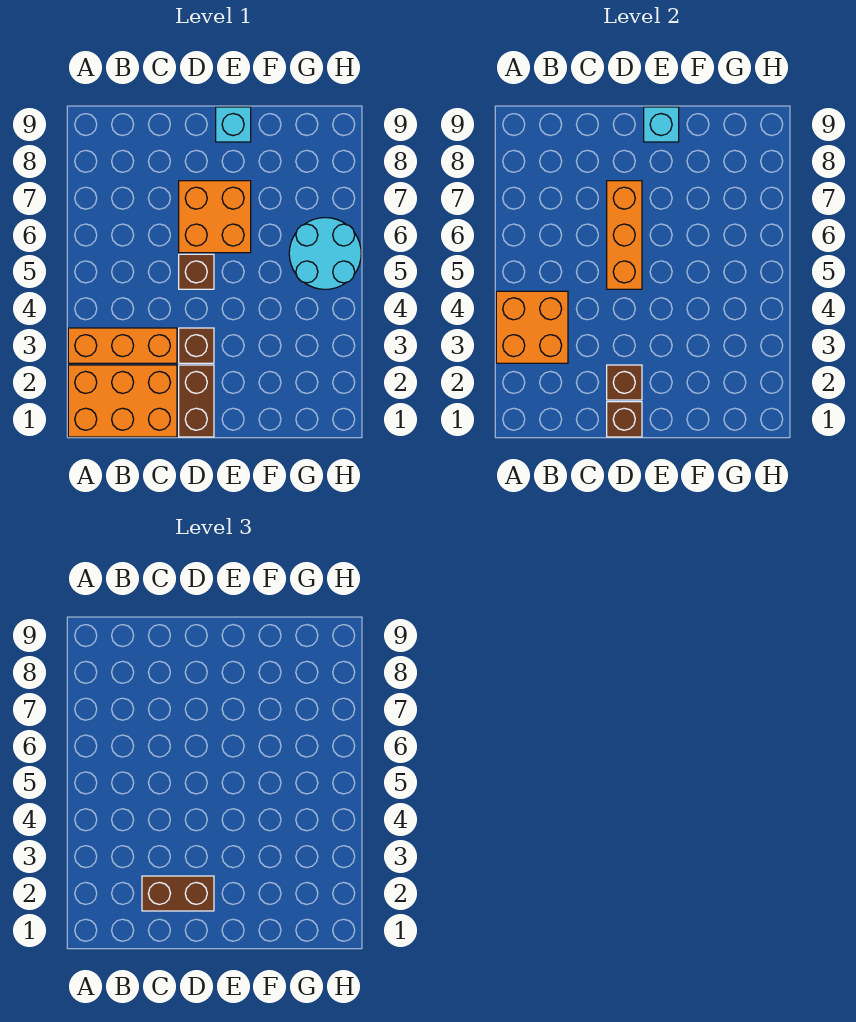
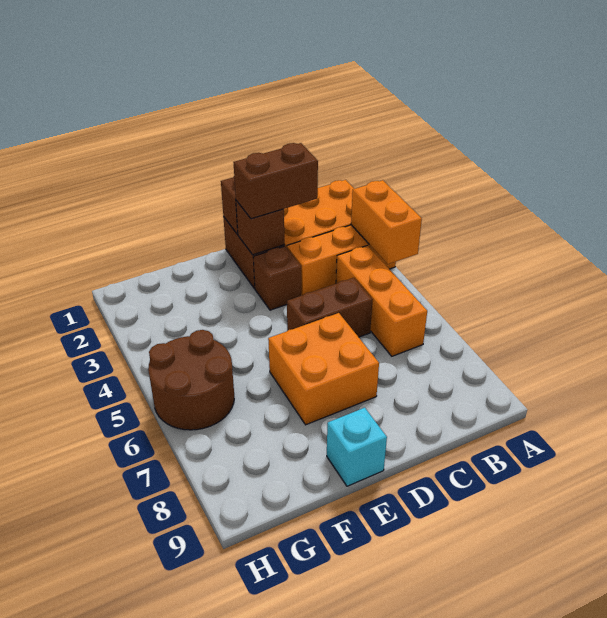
orange 2x2 brick [496,291,568,363] -> orange 1x2 brick [351,180,422,264]
brown 1x1 brick [179,254,214,289] -> brown 1x2 brick [287,278,373,337]
orange 1x3 brick [607,181,642,289] -> orange 1x3 brick moved to [336,245,427,356]
cyan 1x1 brick [644,107,679,142] -> none
cyan 2x2 round brick [289,218,361,289] -> brown 2x2 round brick [148,330,234,430]

